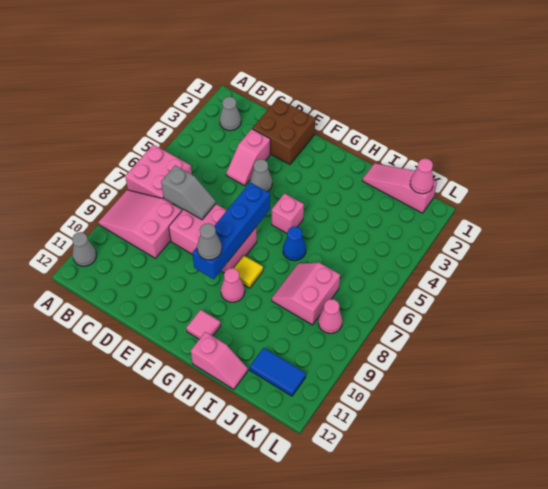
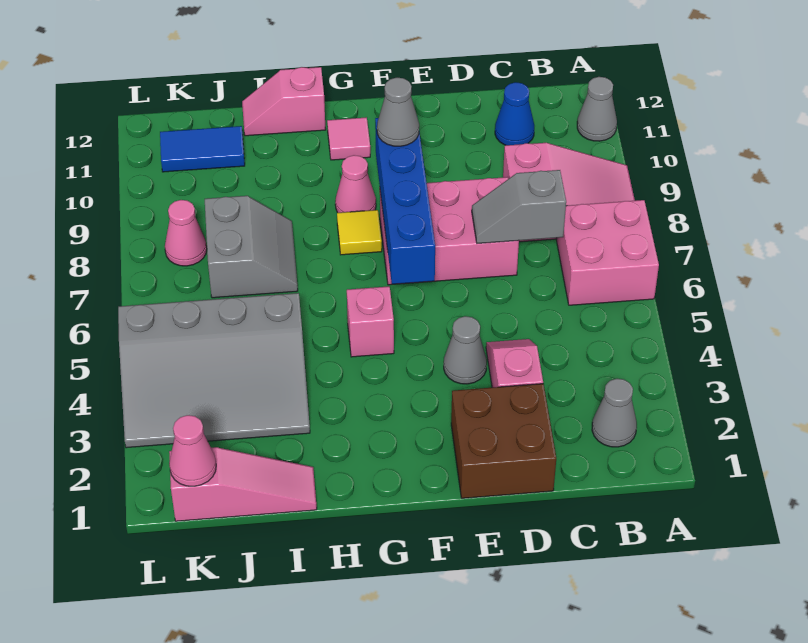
blue 1x1 cone [283,226,306,261] -> blue 1x1 cone moved to [495,82,534,145]
none -> grey 3x4 slope [118,293,310,448]
pink 2x2 slope [271,263,340,325] -> grey 2x2 slope [205,196,298,298]

